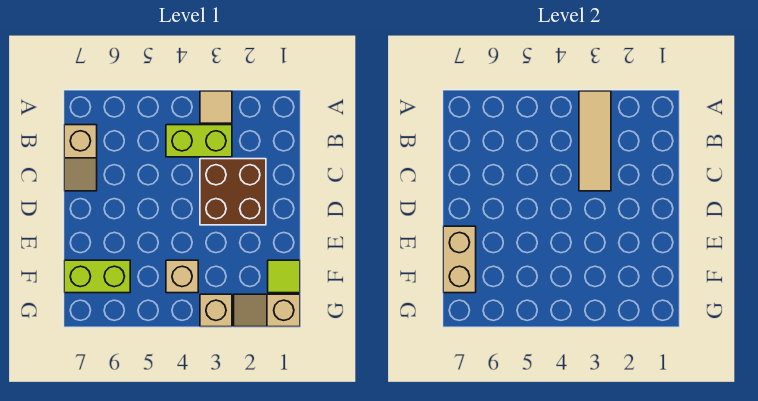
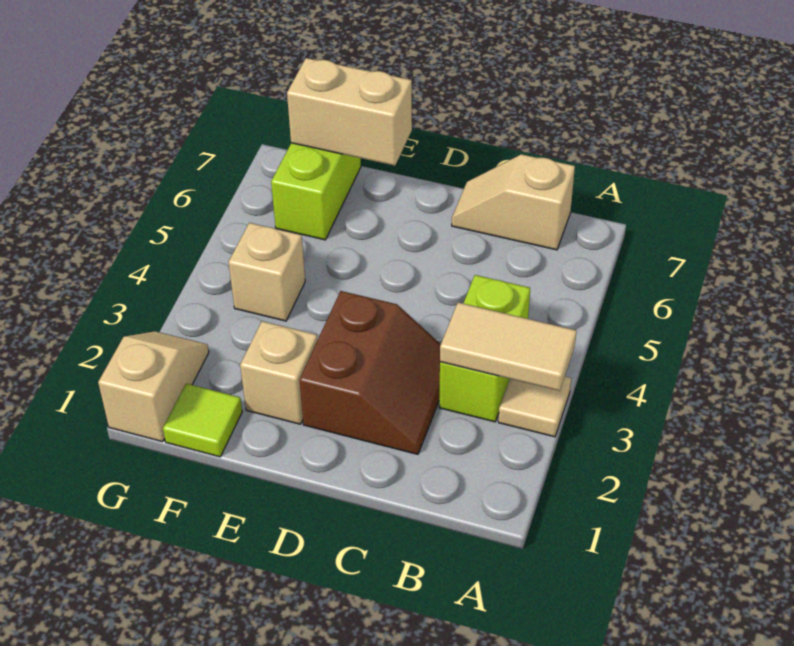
tan 1x3 tile [579,91,611,191] -> tan 1x2 tile [440,302,576,391]
brown 2x2 brick [200,159,266,225] -> brown 2x2 slope [299,291,441,454]
tan 1x1 brick [200,294,232,327] -> tan 1x1 brick moved to [240,321,317,424]

